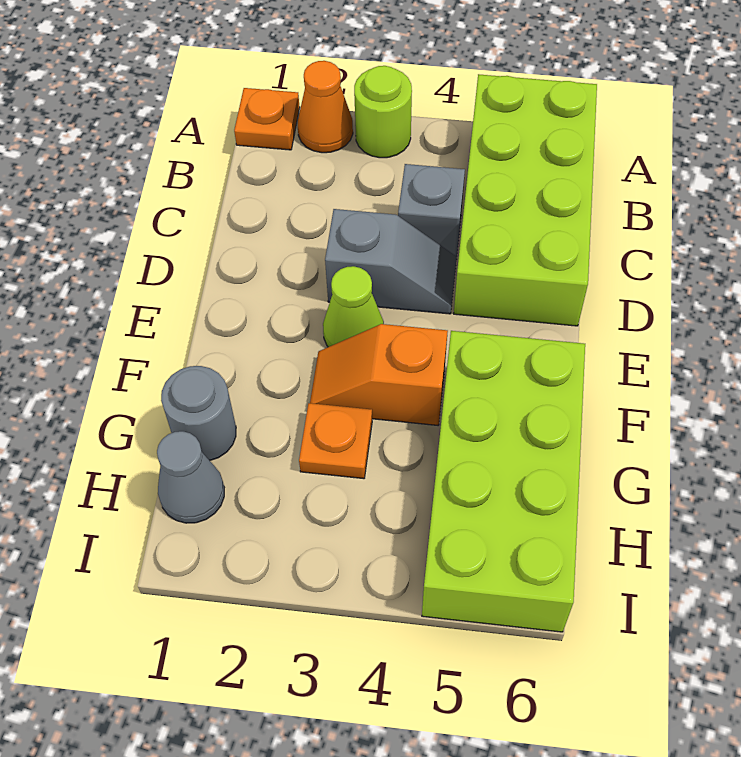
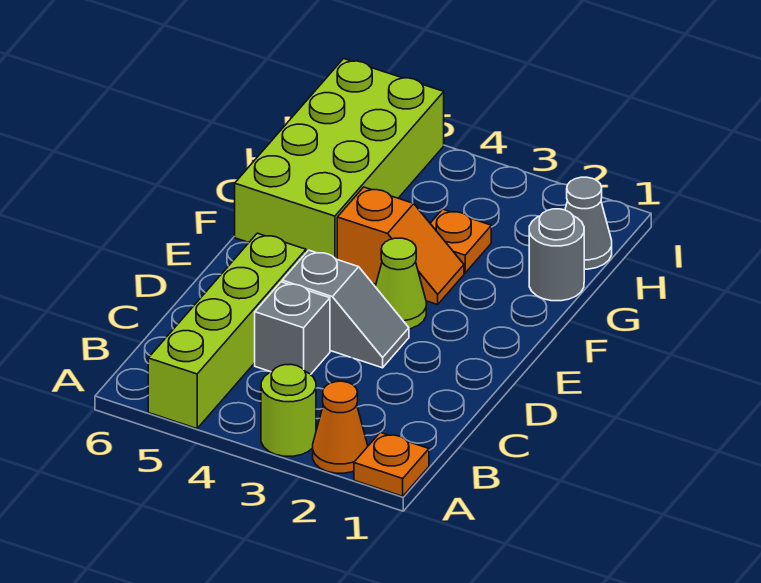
lime 2x4 brick [454,74,597,326] -> lime 1x4 brick [148,233,306,429]
grey 1x2 slope [325,209,457,314] -> grey 1x2 slope turned to [282,250,409,368]

